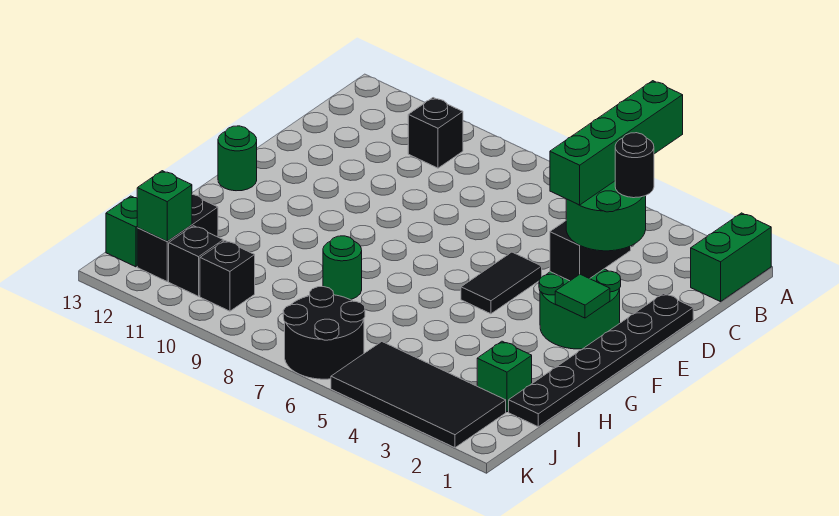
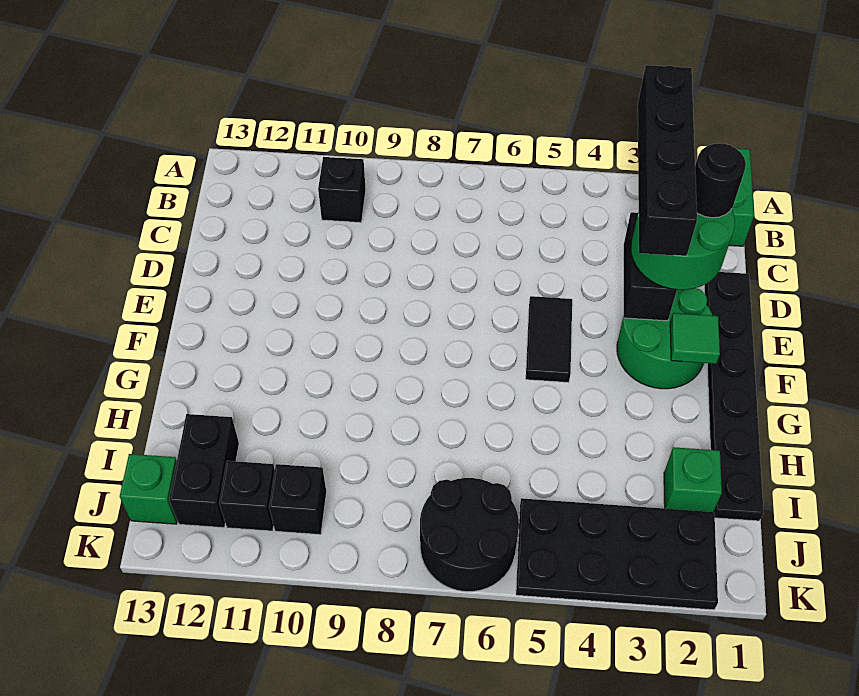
green 1x4 brick [550,81,683,205] -> black 1x4 brick [638,65,697,256]
green 1x1 round brick [218,126,257,191] -> none
green 1x1 round brick [323,236,362,300] -> none
black 2x4 tile [331,342,506,448] -> black 2x4 plate [516,498,718,610]
green 1x1 brick [137,171,192,241] -> none

